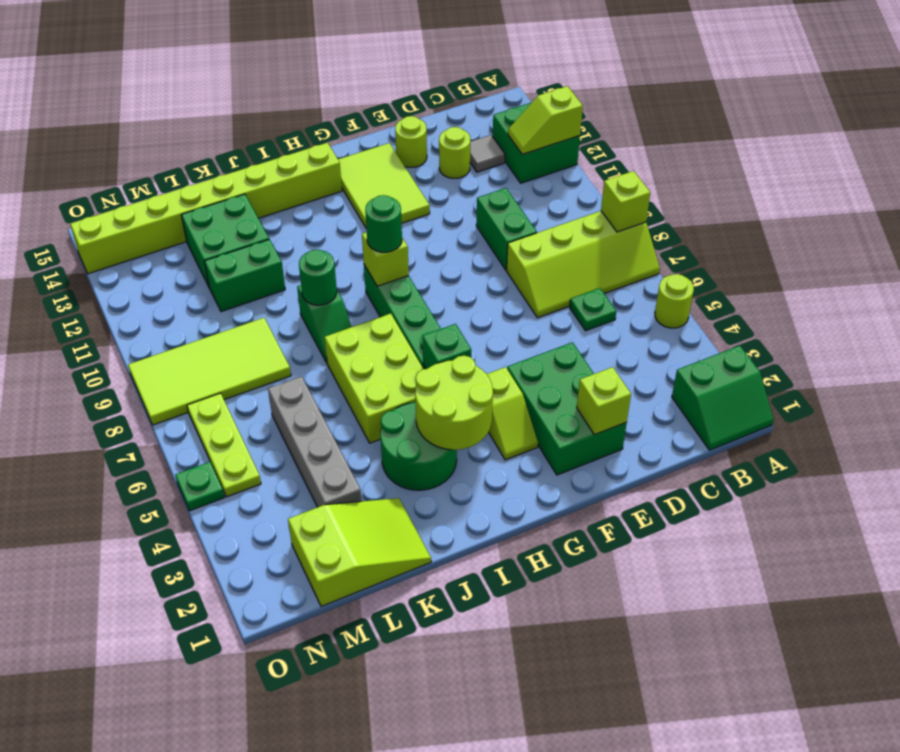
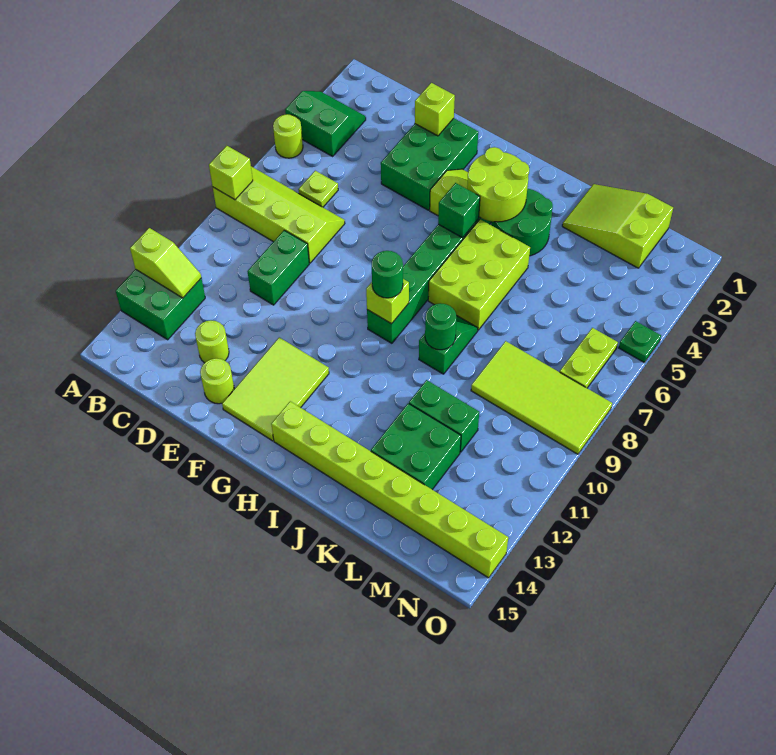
green 2x2 slope [672,346,774,450] -> green 2x2 slope moved to [285,91,366,156]
green 1x1 plate [570,288,616,331] -> lime 1x1 plate [298,171,338,207]
grey 1x1 tile [470,135,505,172] -> none
grey 1x4 brick [268,376,361,507] -> none
lime 1x3 plate [187,393,261,497] -> lime 1x2 plate [560,328,618,388]

